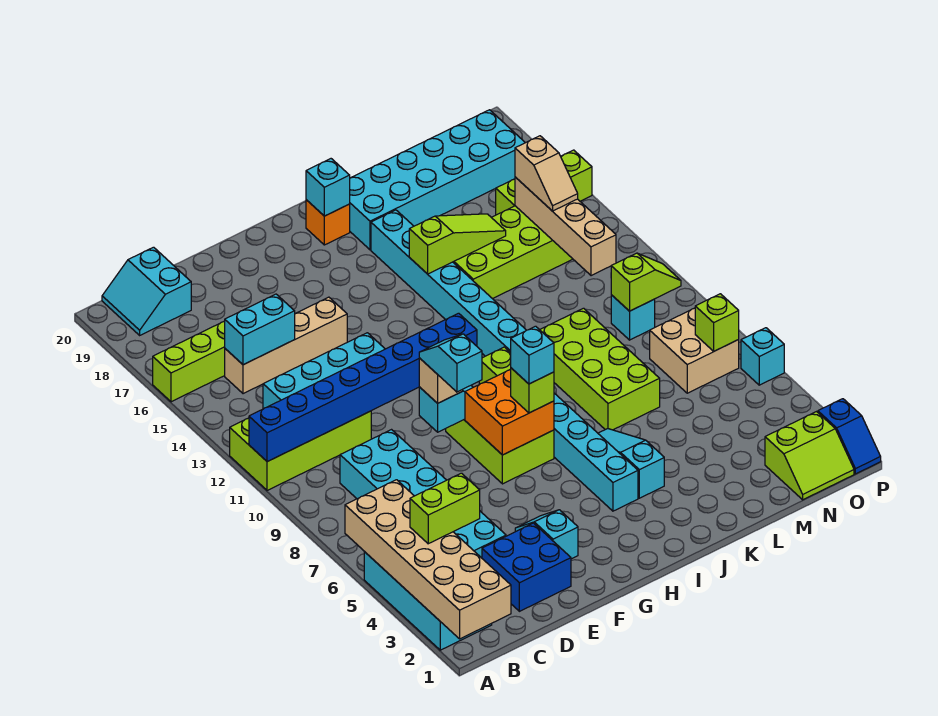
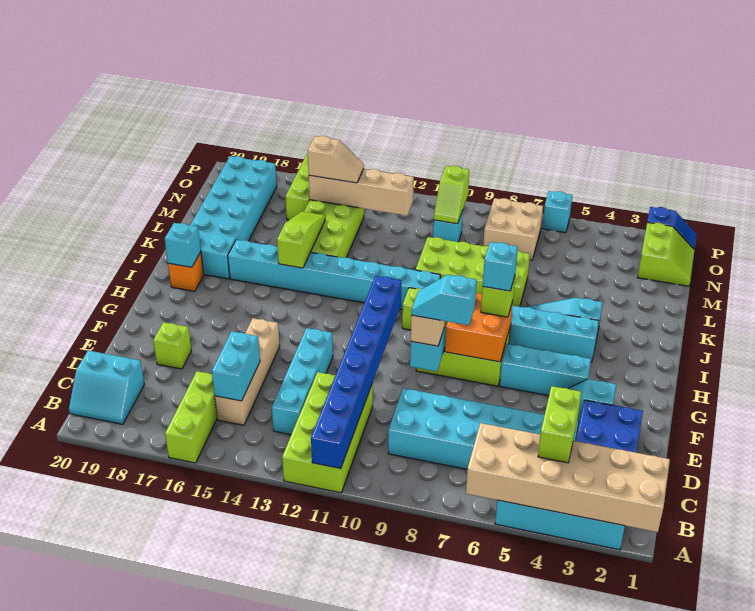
none -> cyan 1x3 brick [500,344,591,396]
lime 1x2 slope [611,253,681,311] -> lime 1x2 slope turned to [434,166,469,224]
lime 1x1 brick [695,294,739,351] -> lime 1x1 brick moved to [153,322,191,369]

